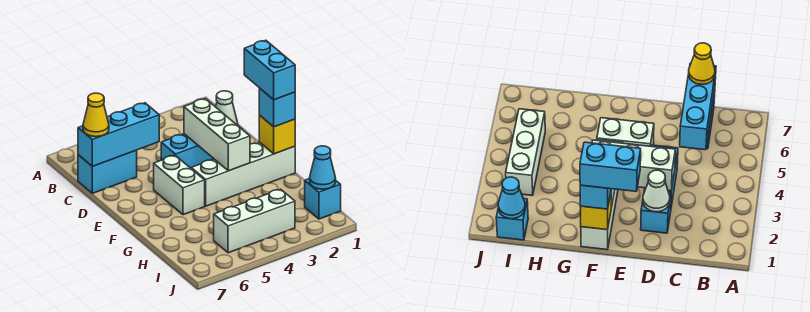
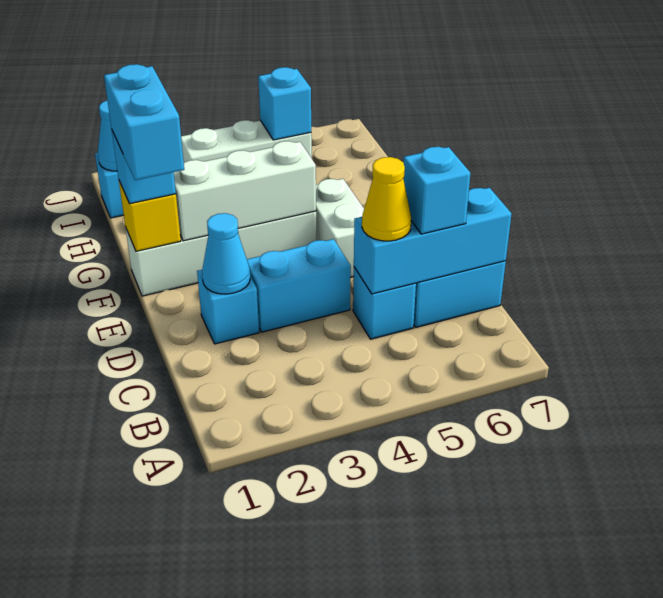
none -> cyan 1x1 brick [353,267,416,339]
none -> cyan 1x1 brick [403,147,470,234]
yellow 1x1 cone [83,93,109,137] -> yellow 1x1 cone moved to [362,157,411,241]
white 1x1 cone [216,91,238,126] -> cyan 1x1 cone [202,213,250,294]
white 1x3 brick [184,99,250,171] -> white 1x3 brick turned to [174,141,316,241]
none -> cyan 1x1 brick [258,67,311,140]

